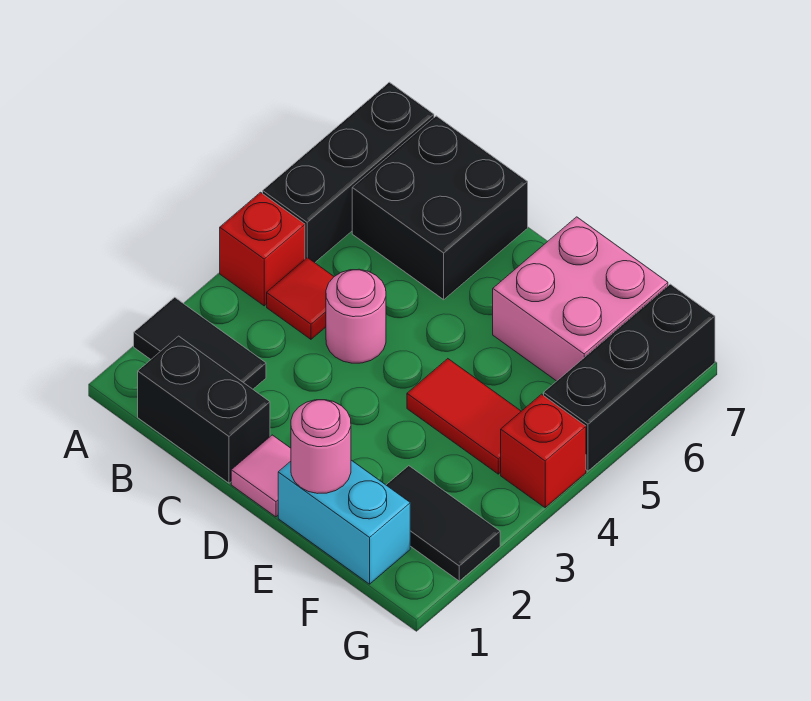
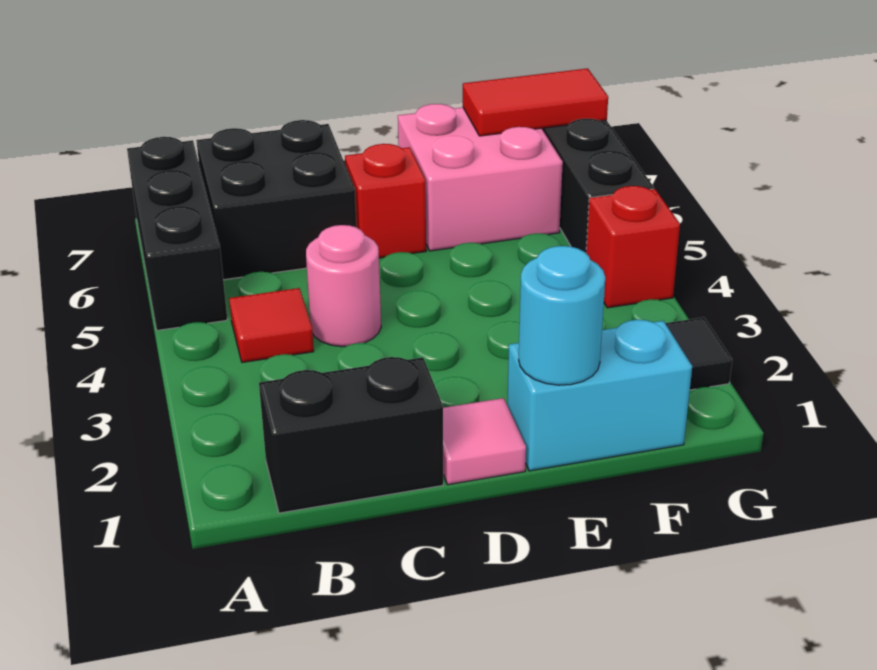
black 1x2 tile [134,297,266,389] -> none
red 1x1 brick [220,192,305,306] -> red 1x1 brick moved to [345,144,426,258]
pink 1x1 round brick [291,400,351,493] -> cyan 1x1 round brick [519,246,605,385]
red 1x2 tile [407,359,521,474] -> red 1x2 tile moved to [463,68,608,136]

